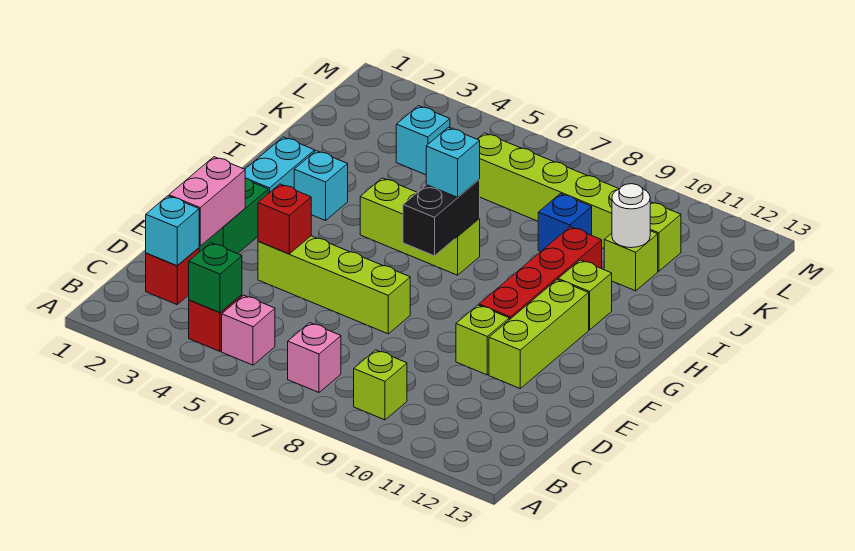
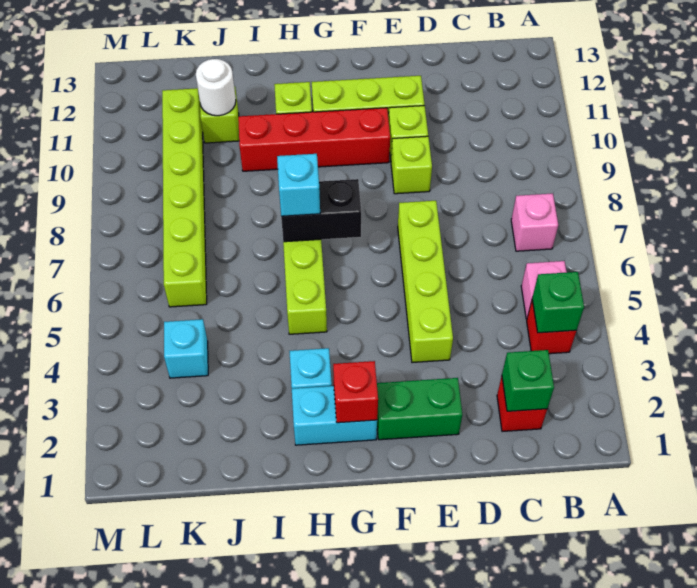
lime 1x1 brick [354,350,407,420] -> lime 1x1 brick moved to [391,136,432,194]
cyan 1x1 brick [146,196,199,266] -> green 1x1 brick [502,350,554,411]
pink 1x2 brick [169,157,245,246] -> none
red 1x1 brick [258,184,311,254] -> red 1x1 brick moved to [333,361,378,423]
blue 1x1 brick [538,194,592,252] -> none

